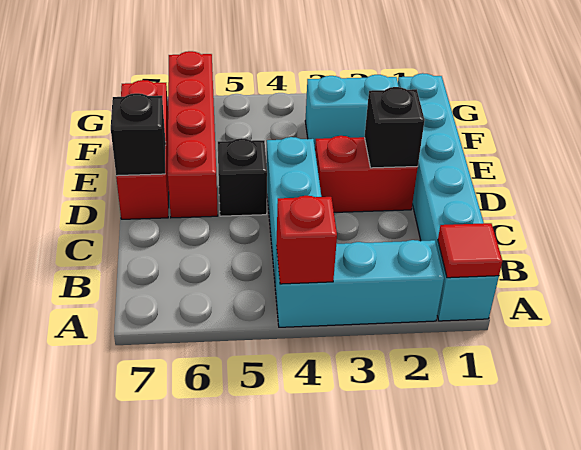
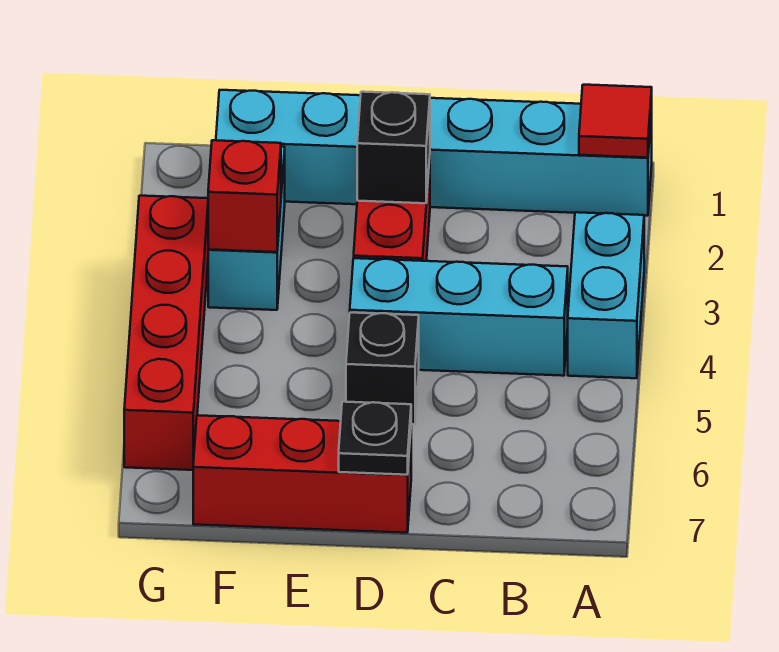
cyan 1x3 brick [275,240,444,327] -> cyan 1x2 brick [568,212,644,378]
red 1x1 brick [276,196,337,284] -> red 1x1 brick moved to [208,140,281,252]
red 1x4 brick [168,51,218,218] -> red 1x4 brick turned to [124,196,208,470]
black 1x1 brick [111,93,166,176] -> black 1x1 plate [339,402,411,475]

